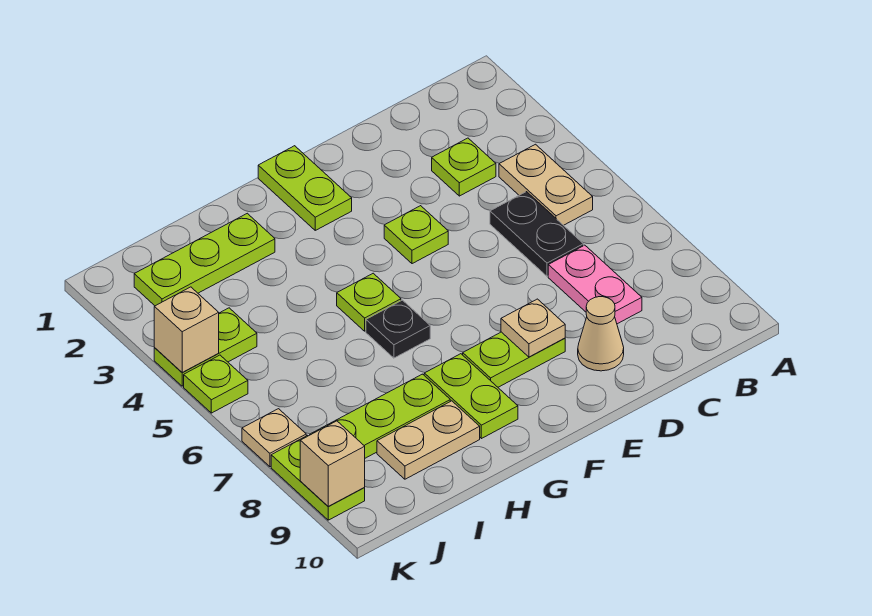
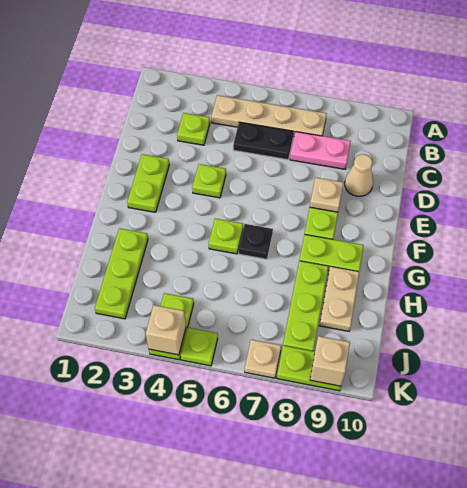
tan 1x2 plate [499,144,593,225] -> tan 1x4 plate [211,95,327,137]
lime 1x2 plate [258,146,352,230] -> lime 1x2 plate turned to [127,154,169,212]

